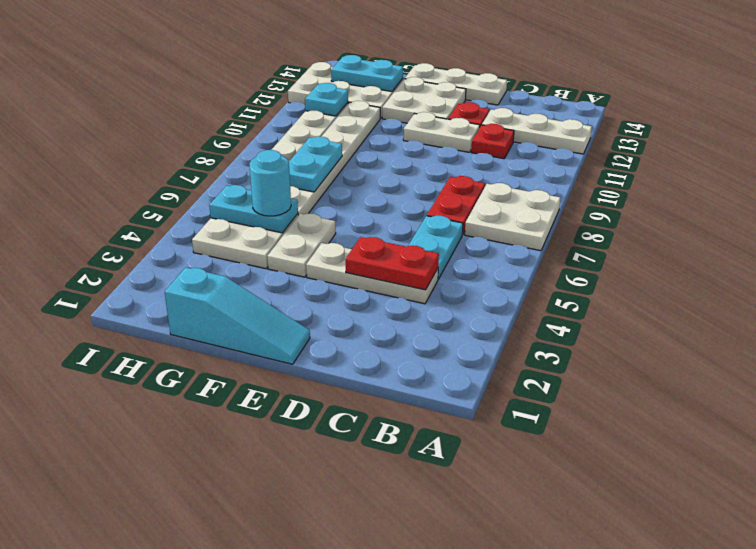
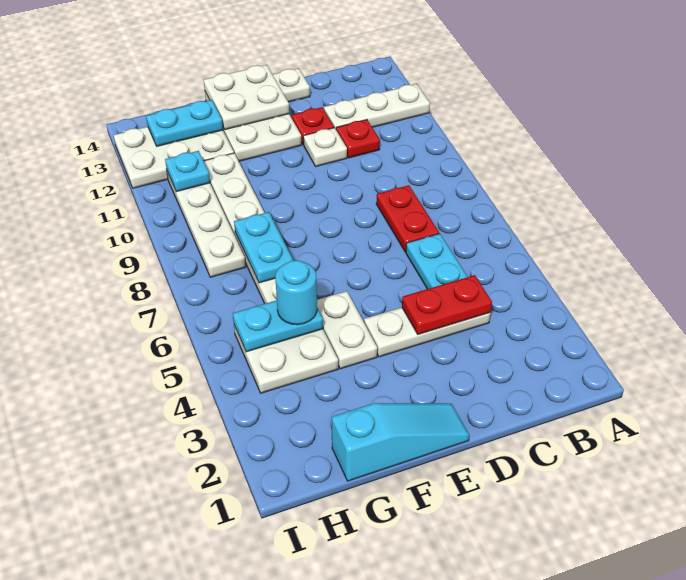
white 2x2 plate [465,183,560,251] -> white 2x2 plate moved to [204,65,289,130]
white 1x2 plate [403,112,480,152] -> white 1x1 plate [303,128,347,167]

